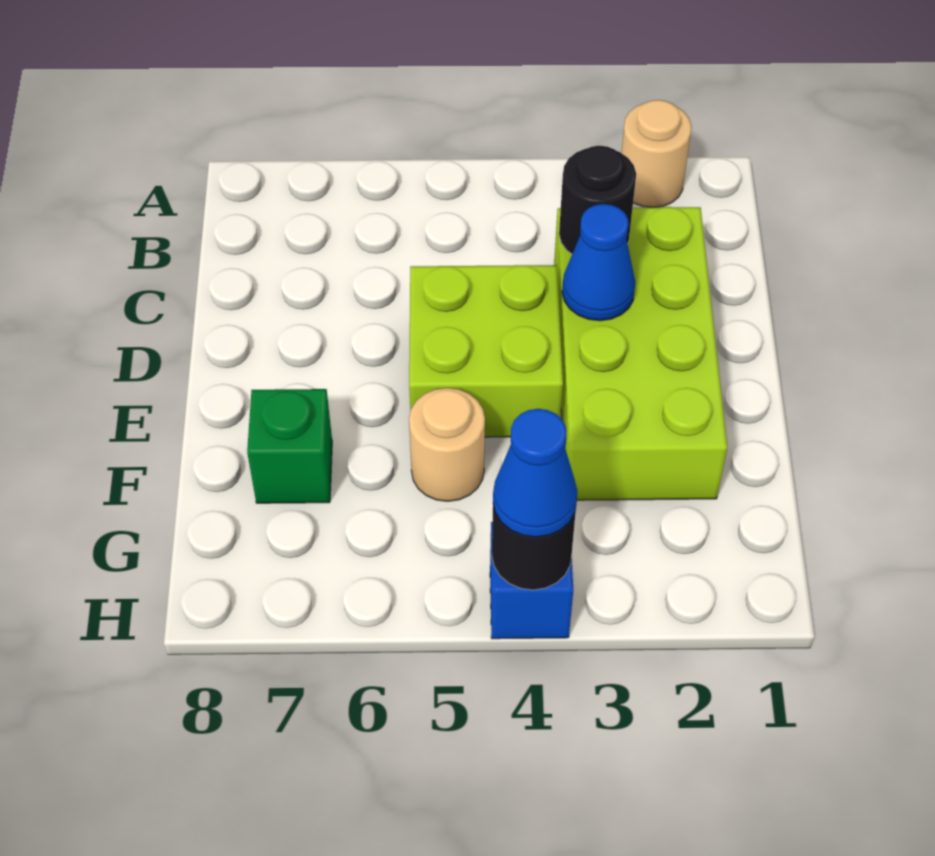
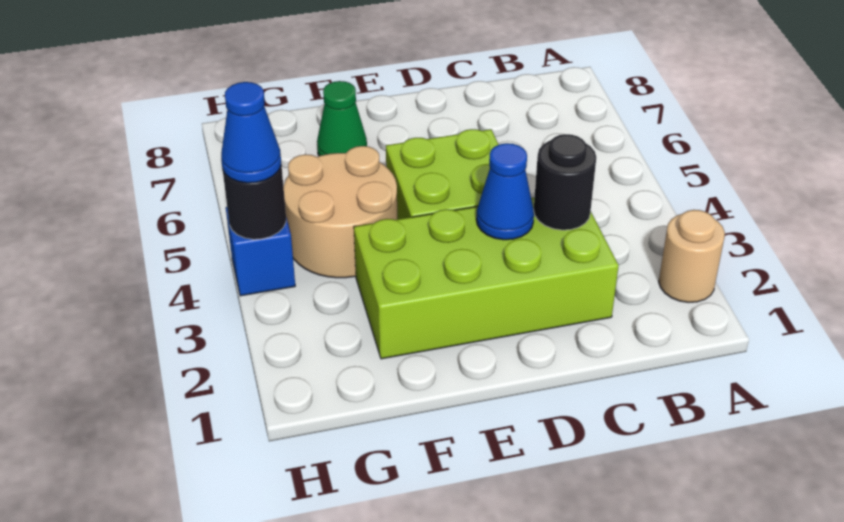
tan 1x1 round brick [409,388,485,501] -> tan 2x2 round brick [284,146,397,278]
green 1x1 brick [247,389,332,503] -> green 1x1 cone [317,81,367,156]

